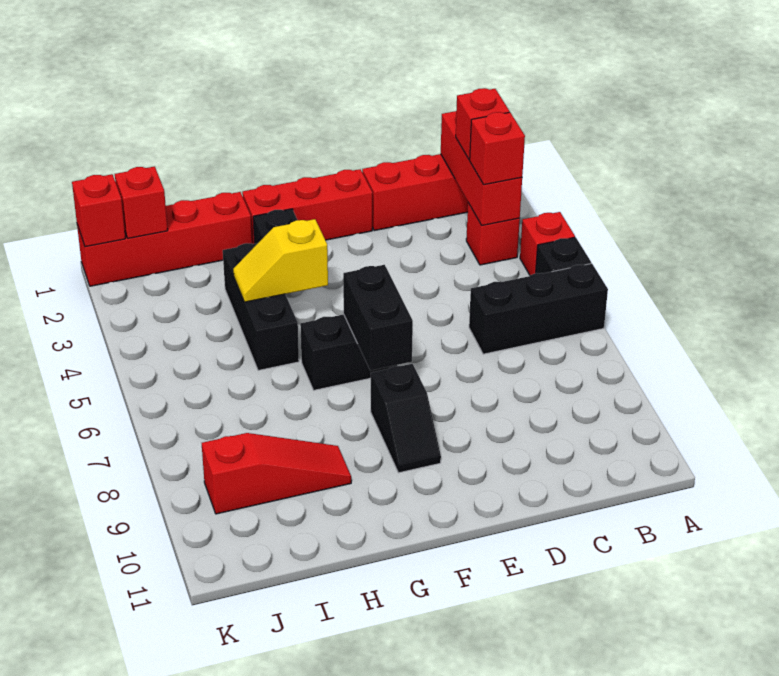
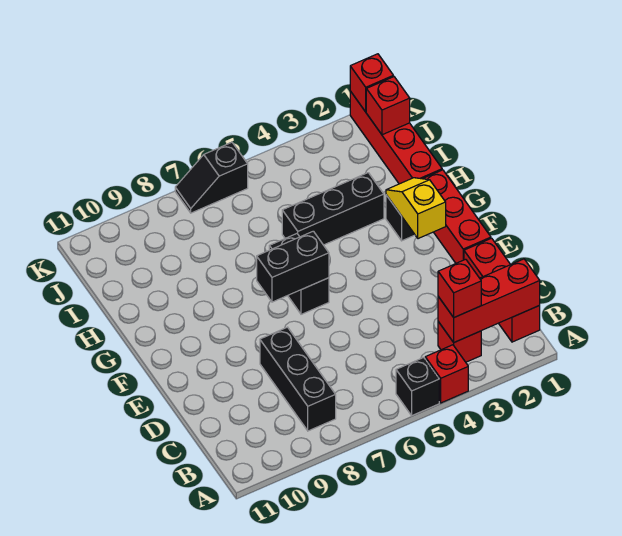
black 1x3 brick [469,263,608,354] -> black 1x3 brick moved to [260,327,336,431]
red 1x1 brick [456,88,510,160] -> none
black 1x2 slope [371,364,441,473] -> black 1x2 slope moved to [175,142,248,213]
yellow 1x2 slope [233,219,328,302] -> yellow 1x2 slope moved to [386,178,446,239]
red 1x3 slope [202,433,351,514] -> none

